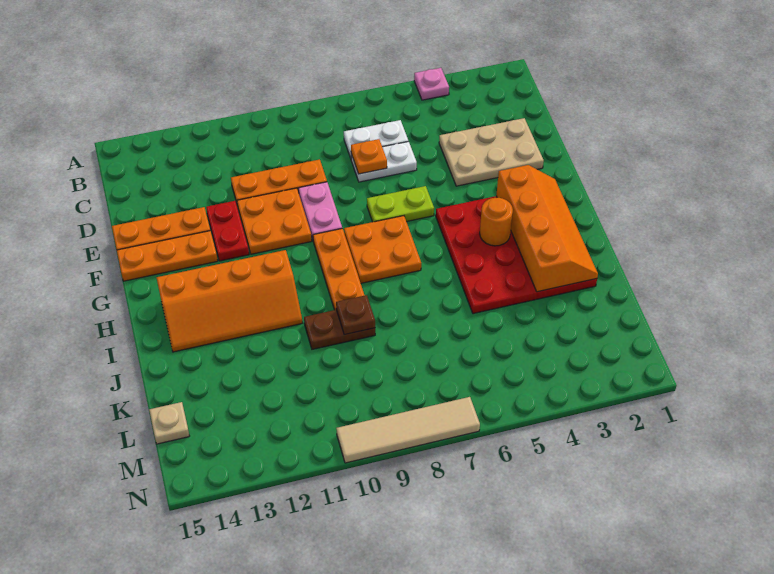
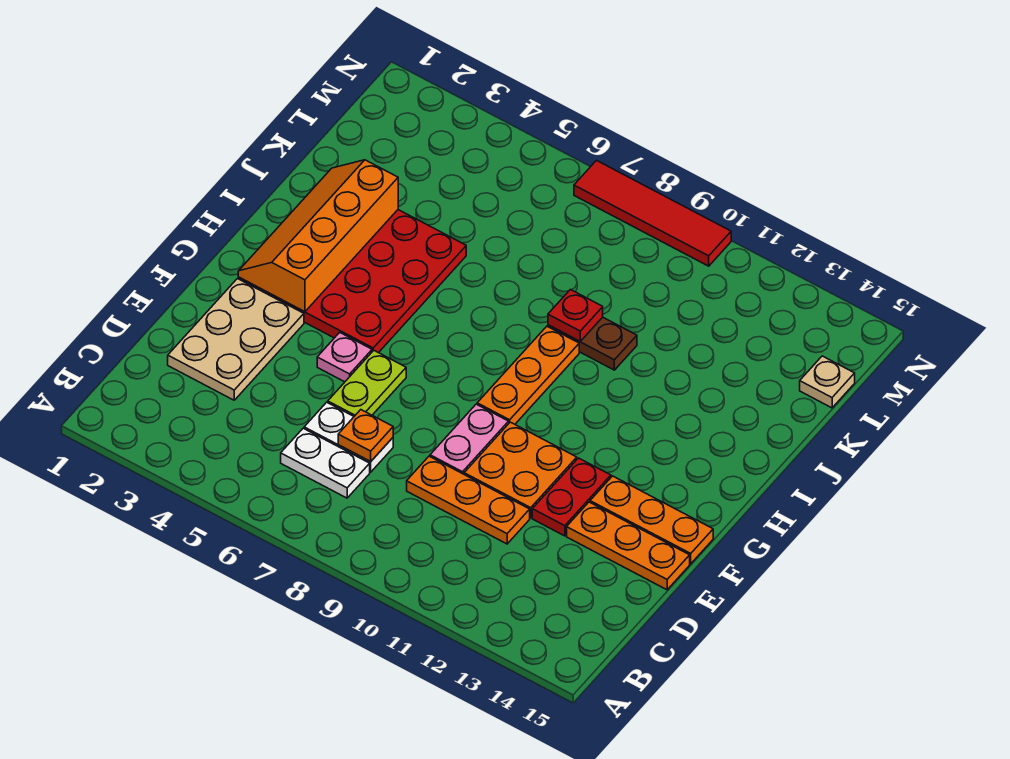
pink 1x1 plate [414,68,449,100] -> pink 1x1 plate moved to [317,332,372,382]
tan 2x3 plate [439,118,544,186] -> tan 2x3 plate turned to [168,279,304,400]
lime 1x2 plate [367,186,434,222] -> lime 1x2 plate turned to [328,351,406,416]
orange 2x2 plate [344,216,421,283] -> none
orange 1x1 round brick [480,198,513,246] -> none
orange 2x4 slope [157,250,302,352] -> none
brown 1x1 plate [336,295,375,335] -> red 1x1 plate [548,290,603,341]
tan 1x4 tile [336,397,480,463] -> red 1x4 tile [574,161,731,266]

